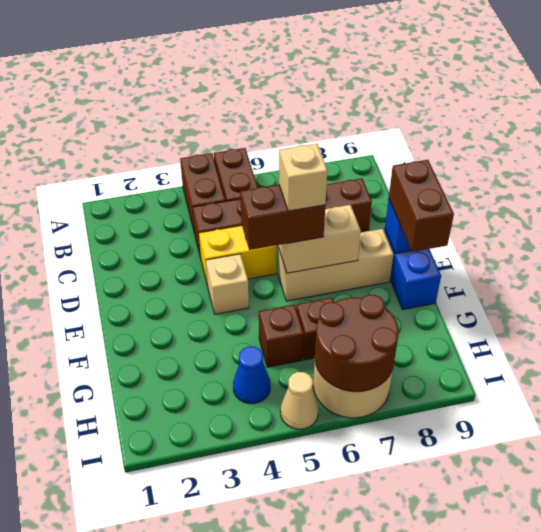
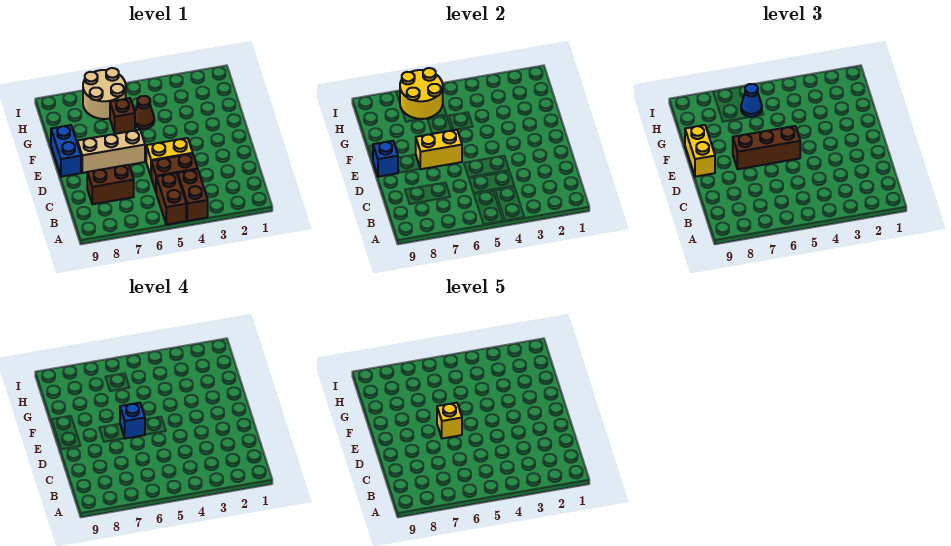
tan 1x1 brick [206,254,249,314] -> none
brown 1x2 brick [240,185,325,250] -> brown 1x3 brick [733,126,800,169]
tan 1x2 brick [279,205,361,273] -> yellow 1x2 brick [416,130,462,169]
tan 1x1 brick [279,144,327,211] -> blue 1x1 brick [120,403,145,438]
none -> yellow 1x1 brick [437,403,462,438]
brown 1x2 brick [389,160,454,252] -> yellow 1x2 brick [685,125,715,177]
brown 1x1 brick [259,305,304,367] -> brown 1x1 cone [135,96,154,129]
blue 1x1 cone [233,347,270,404] -> blue 1x1 cone moved to [741,84,762,117]
brown 2x2 round brick [315,295,399,392] -> yellow 2x2 round brick [400,68,443,119]
tan 1x1 cone [280,372,319,429] -> none

